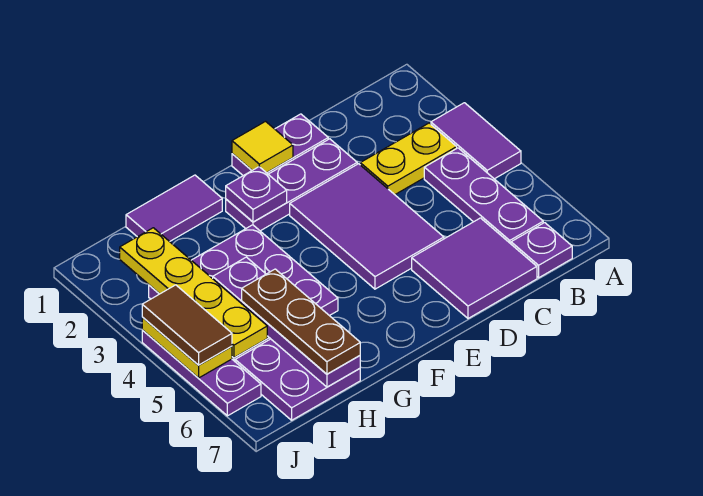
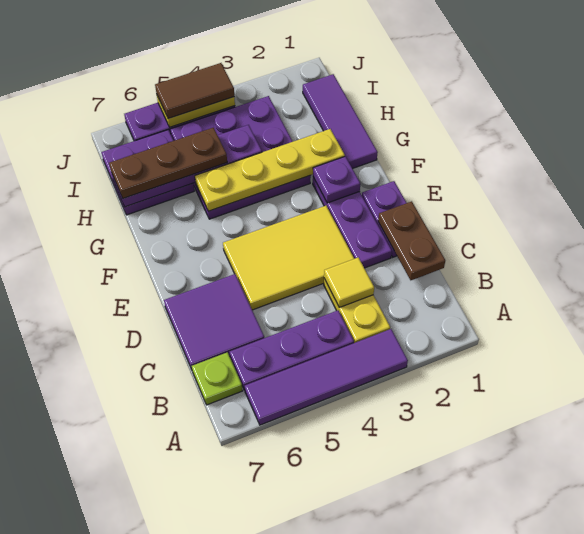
purple 1x2 tile [431,103,521,179] -> purple 1x4 tile [245,329,408,425]
purple 1x1 plate [511,223,572,278] -> lime 1x1 plate [192,352,243,405]
none -> brown 1x2 plate [378,201,445,280]
purple 2x3 tile [290,164,444,289] -> yellow 2x3 tile [223,206,354,310]
yellow 1x1 tile [232,122,293,173] -> yellow 1x1 tile moved to [324,257,374,307]
purple 1x2 tile [126,175,222,242] -> purple 1x3 tile [303,74,378,168]
yellow 1x4 plate [120,228,267,358] -> yellow 1x4 plate moved to [195,129,345,211]

